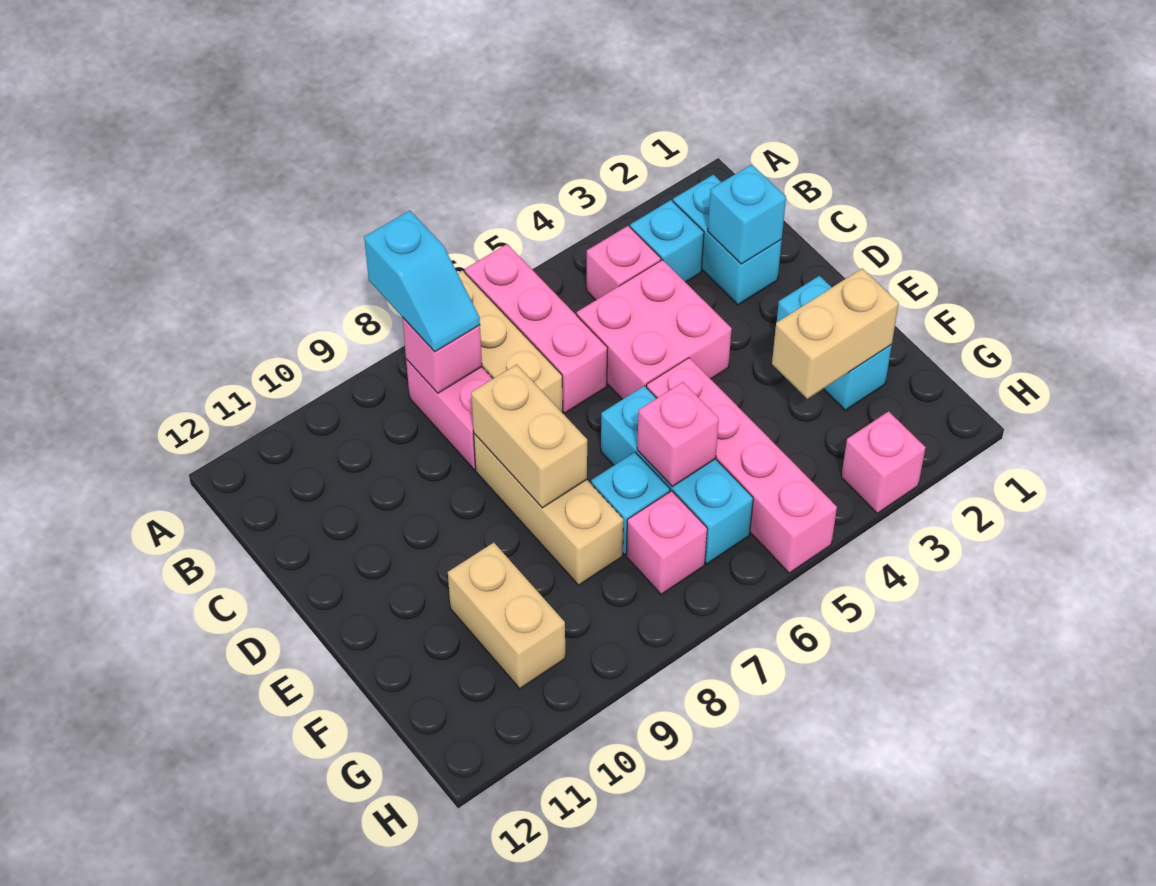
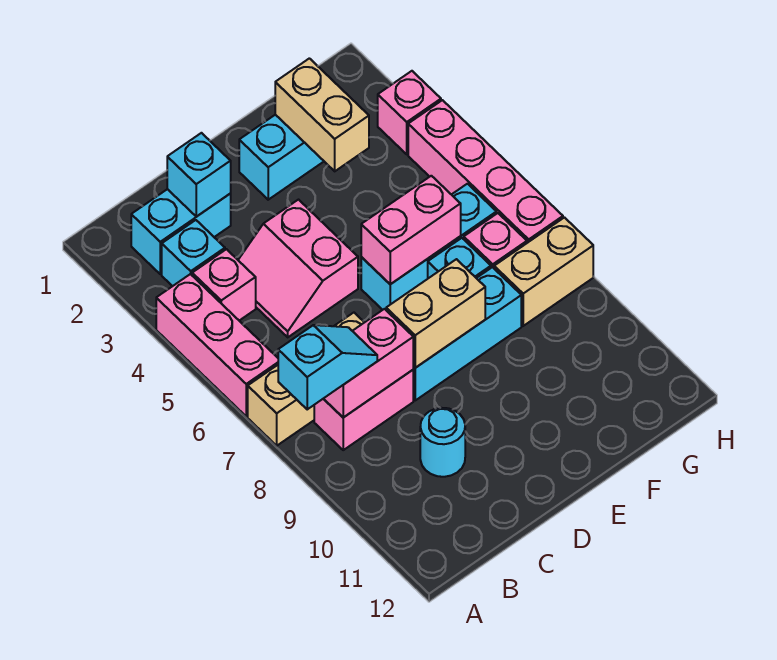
pink 1x3 brick [465,244,607,413] -> pink 1x3 brick turned to [156,274,278,416]
pink 1x1 brick [402,317,482,393] -> pink 1x2 brick [324,309,413,417]
pink 2x2 brick [577,260,732,400] -> pink 2x2 slope [238,200,358,337]
none -> cyan 1x1 round brick [420,408,465,477]
tan 1x3 brick [474,434,623,585] -> cyan 1x3 brick [413,267,521,400]
pink 1x4 brick [647,358,837,573] -> pink 1x4 brick turned to [408,100,563,243]
pink 1x1 brick [637,382,719,487] -> pink 1x2 brick [361,176,461,284]
tan 1x2 brick [448,543,565,689] -> tan 1x2 brick moved to [494,218,593,326]

